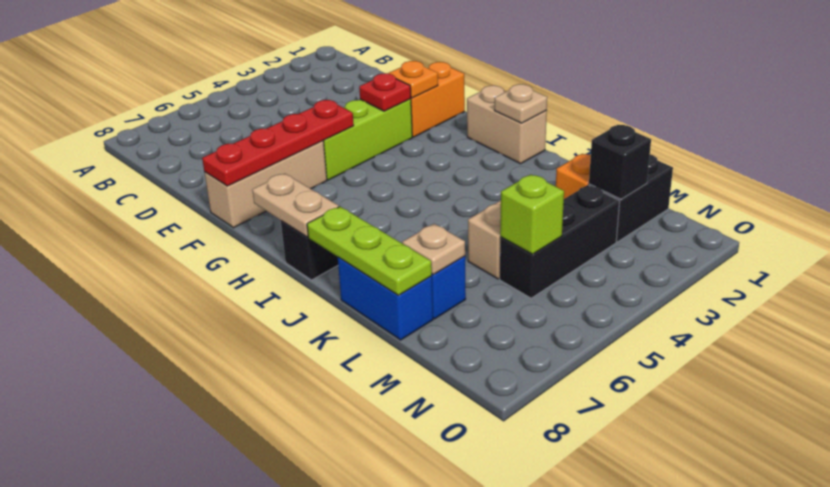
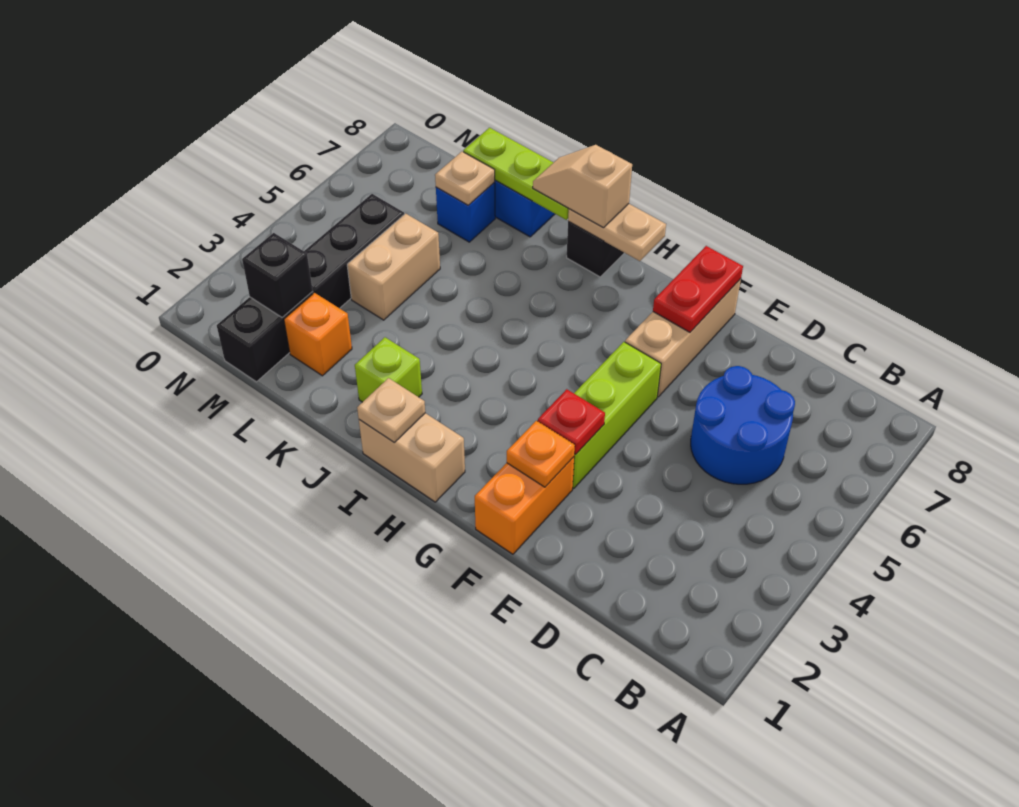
none -> blue 2x2 round brick [691,366,795,484]
red 1x4 plate [202,100,354,186] -> red 1x2 plate [653,246,743,332]
none -> tan 1x2 slope [533,145,632,228]
lime 1x1 brick [500,175,564,254] -> lime 1x1 brick moved to [355,337,422,402]

